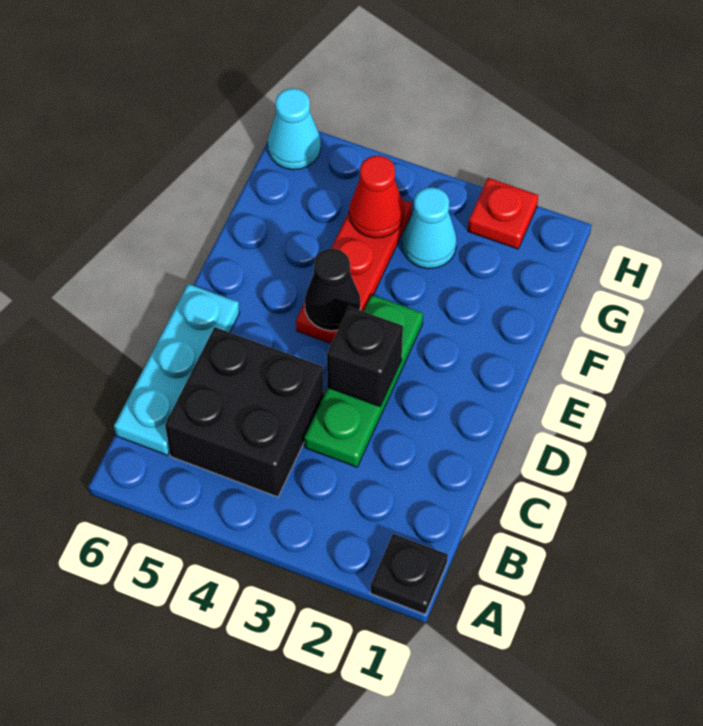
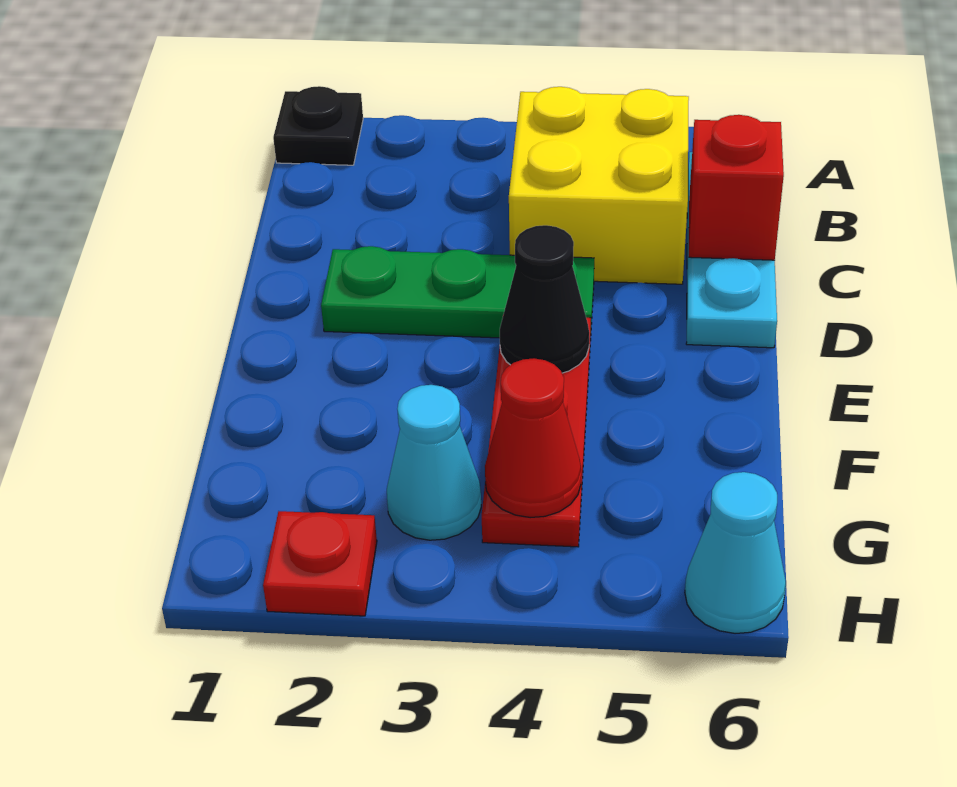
black 2x2 brick [165,327,324,497] -> yellow 2x2 brick [509,87,689,284]
green 1x3 plate [304,295,423,467] -> green 1x3 plate turned to [321,246,594,341]
none -> red 1x1 brick [689,115,784,260]
black 1x1 brick [327,307,403,407] -> none

